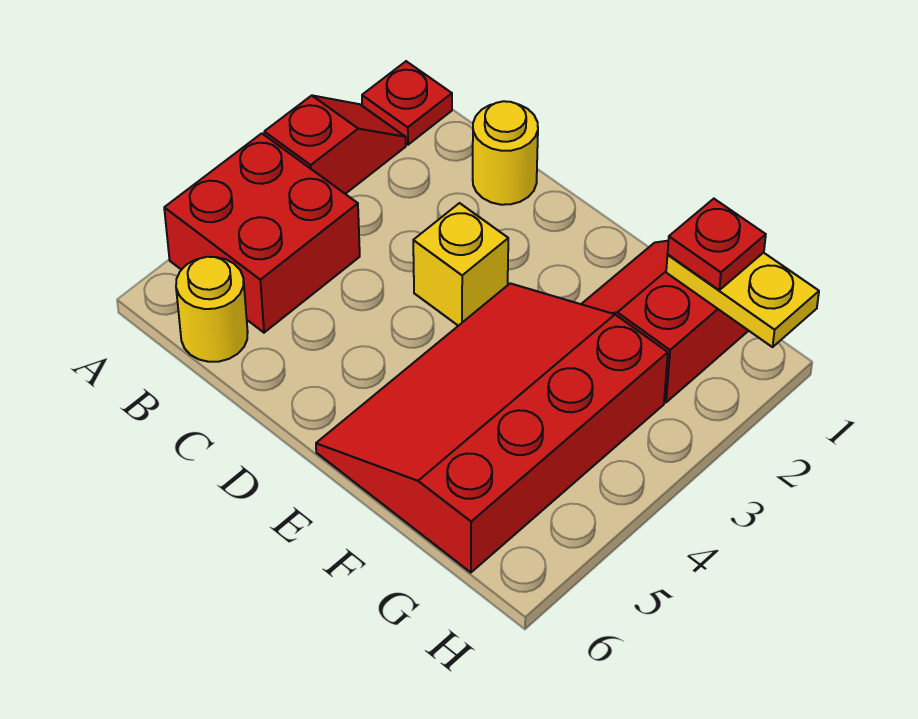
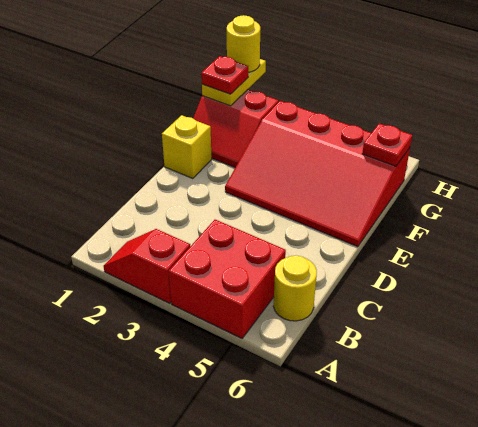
red 1x1 plate [362,61,452,145] -> red 1x1 plate moved to [362,123,412,166]
yellow 1x1 round brick [473,101,538,205] -> yellow 1x1 round brick moved to [227,15,260,72]
yellow 1x1 brick [413,203,508,326] -> yellow 1x1 brick moved to [162,115,212,179]

